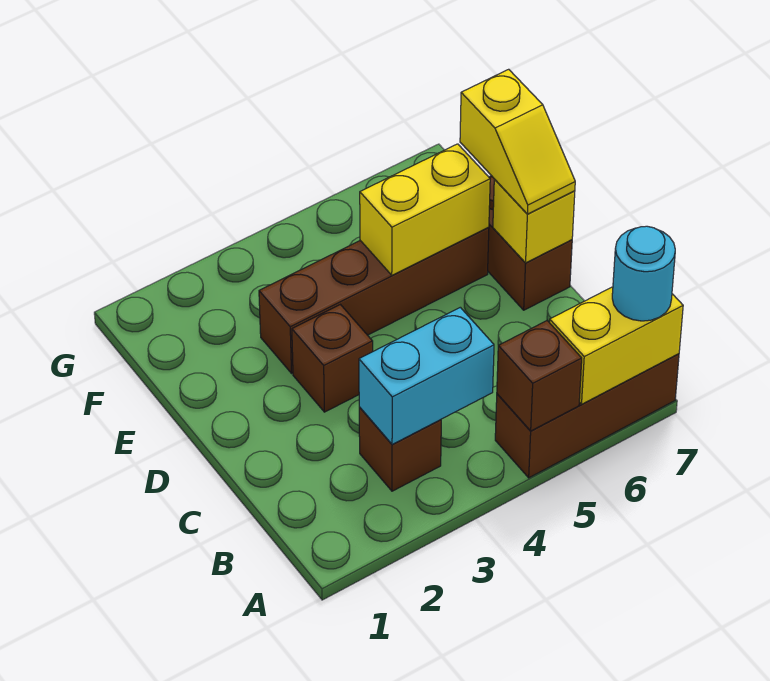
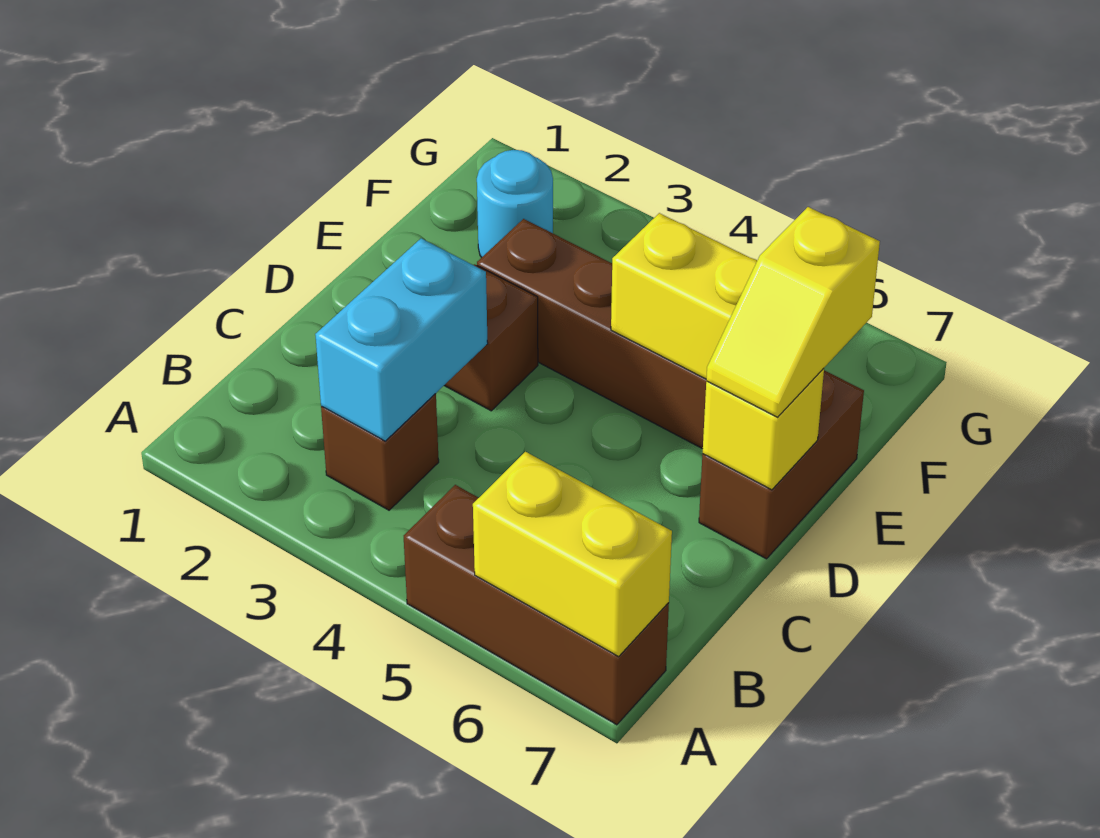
brown 1x1 brick [497,321,582,431] -> none
cyan 1x1 round brick [612,226,675,321] -> cyan 1x1 round brick moved to [477,150,553,258]
cyan 1x2 brick [359,307,494,445] -> cyan 1x2 brick turned to [315,238,488,441]

